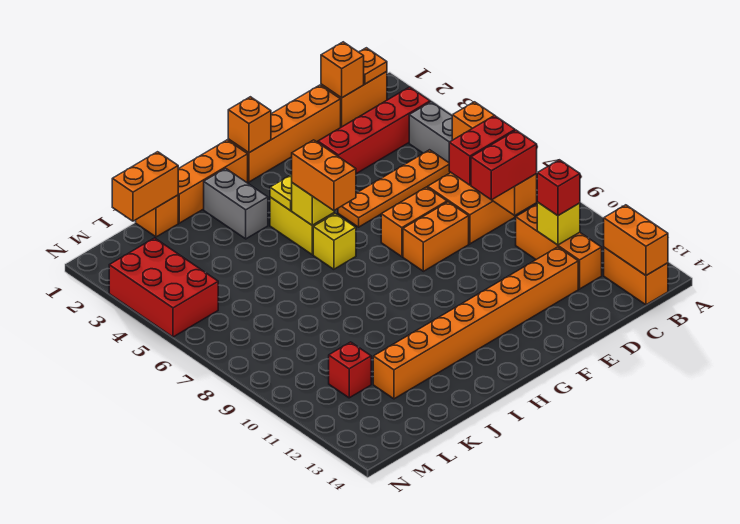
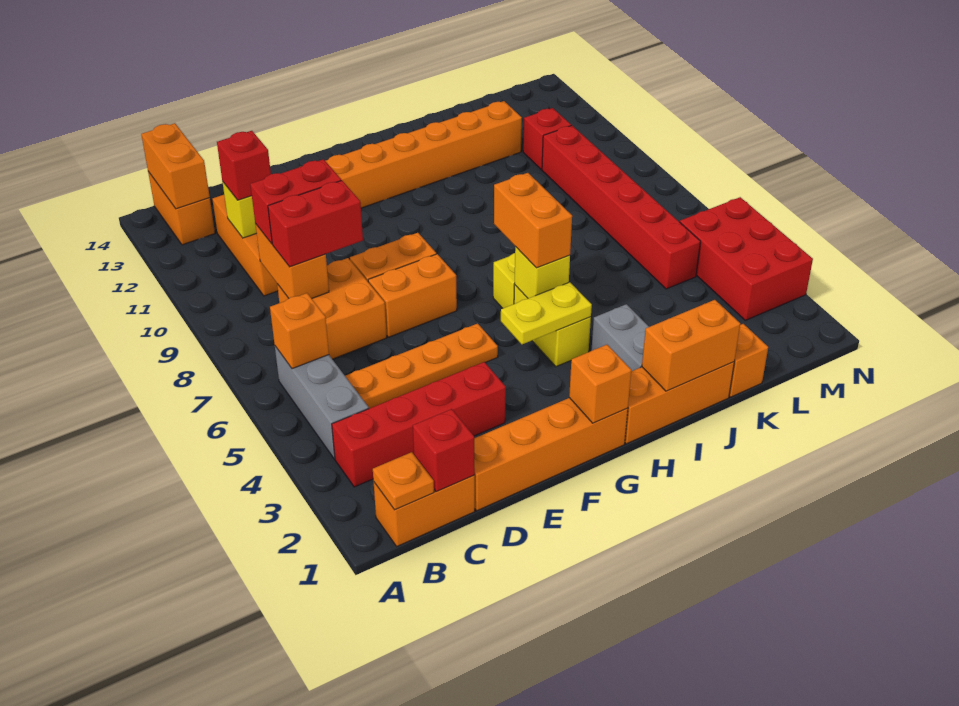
orange 1x1 brick [321,42,364,98] -> red 1x1 brick [413,409,475,492]
orange 1x2 brick [112,152,178,221] -> orange 1x2 brick moved to [642,300,740,391]
none -> red 1x6 brick [542,126,700,289]

